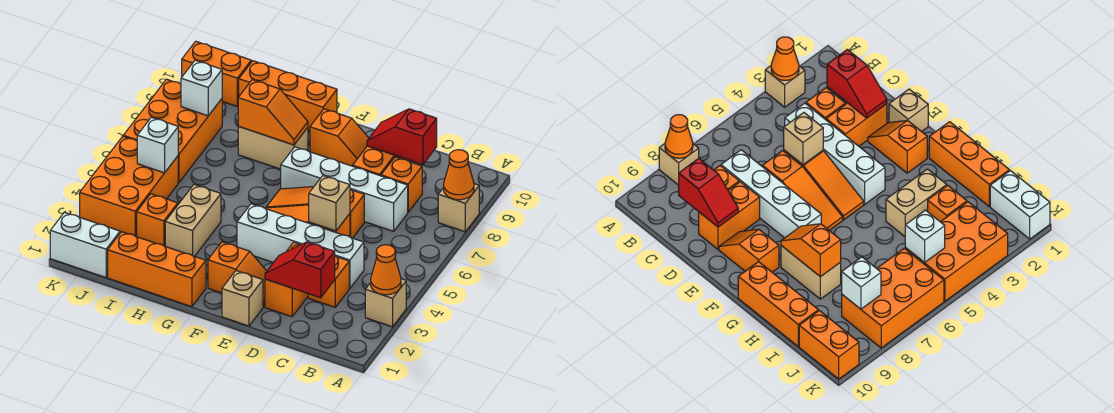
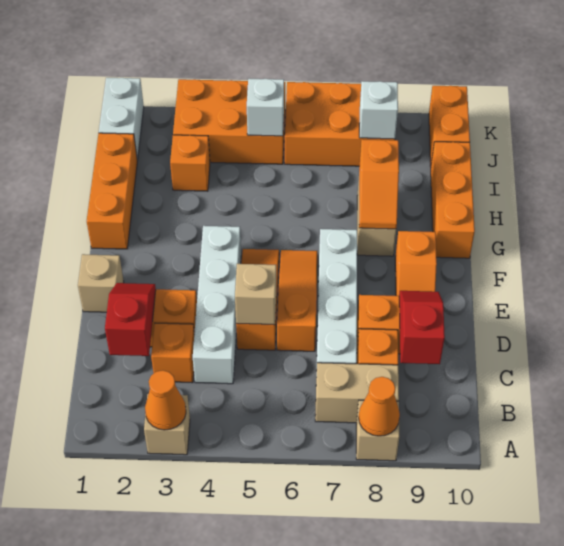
orange 1x2 slope [208,242,267,307] -> none
tan 1x2 brick [165,185,221,256] -> tan 1x2 brick moved to [315,363,399,423]

